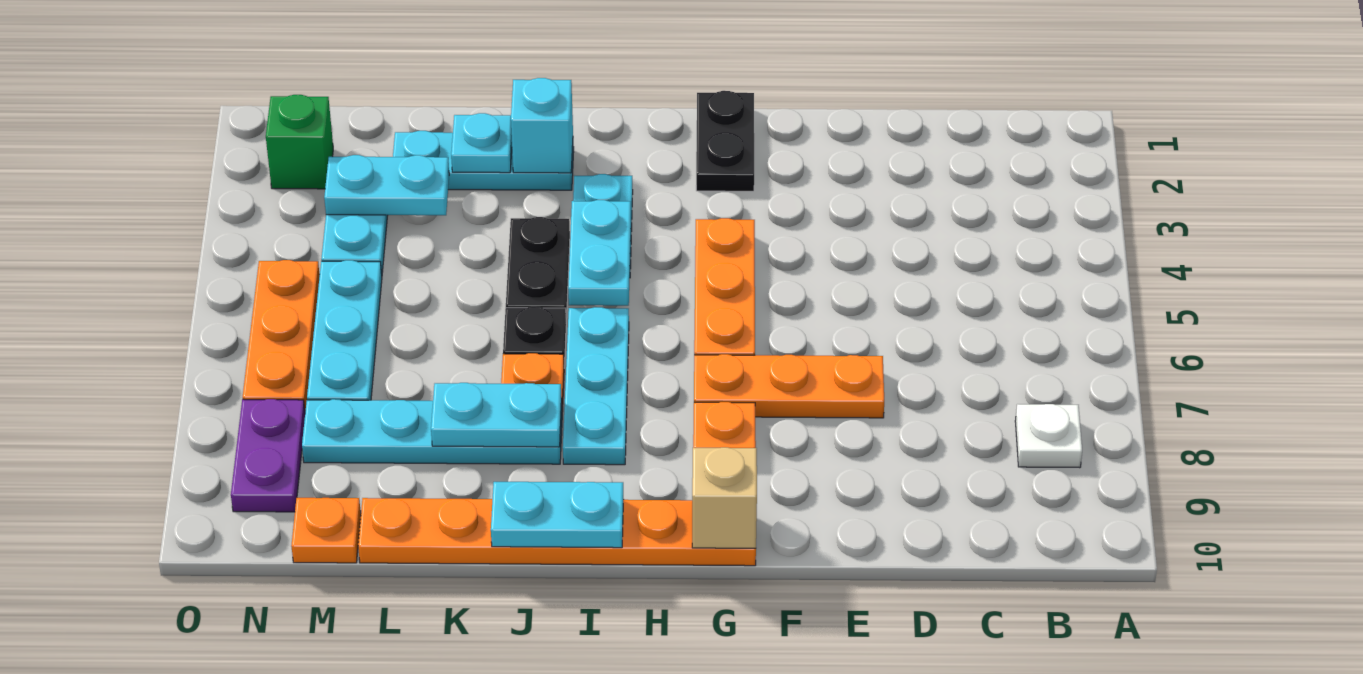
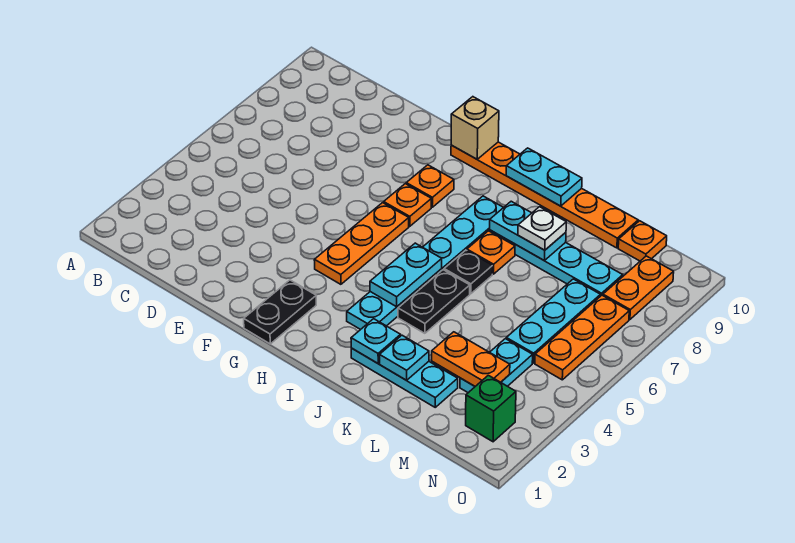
white 1x1 plate [1015,404,1082,468] -> white 1x1 plate moved to [518,207,566,250]
orange 1x3 plate [694,354,884,418] -> orange 1x1 plate [384,184,431,226]
cyan 1x1 brick [511,78,573,173] -> cyan 1x1 plate [351,319,401,363]
cyan 1x2 plate [324,155,449,215] -> orange 1x2 plate [432,332,510,386]
purple 1x2 plate [231,399,305,512] -> orange 1x2 plate [603,256,674,319]

